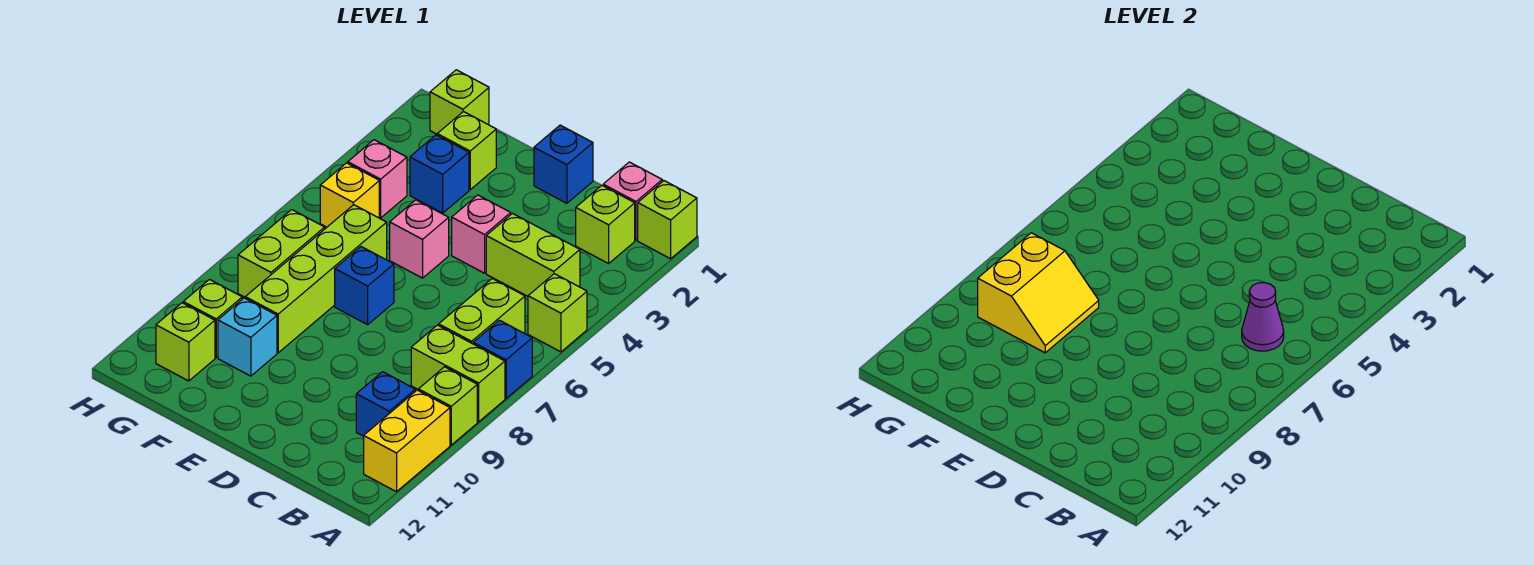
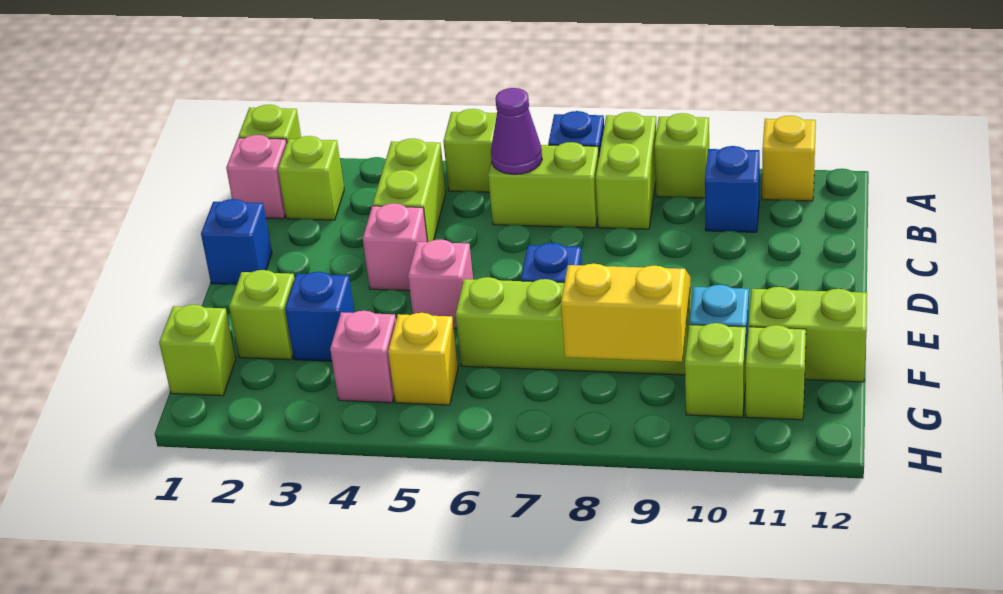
yellow 1x2 brick [364,390,450,492] -> yellow 1x1 brick [762,116,816,201]
lime 1x2 brick [238,210,325,297] -> lime 1x2 brick moved to [749,287,867,382]

